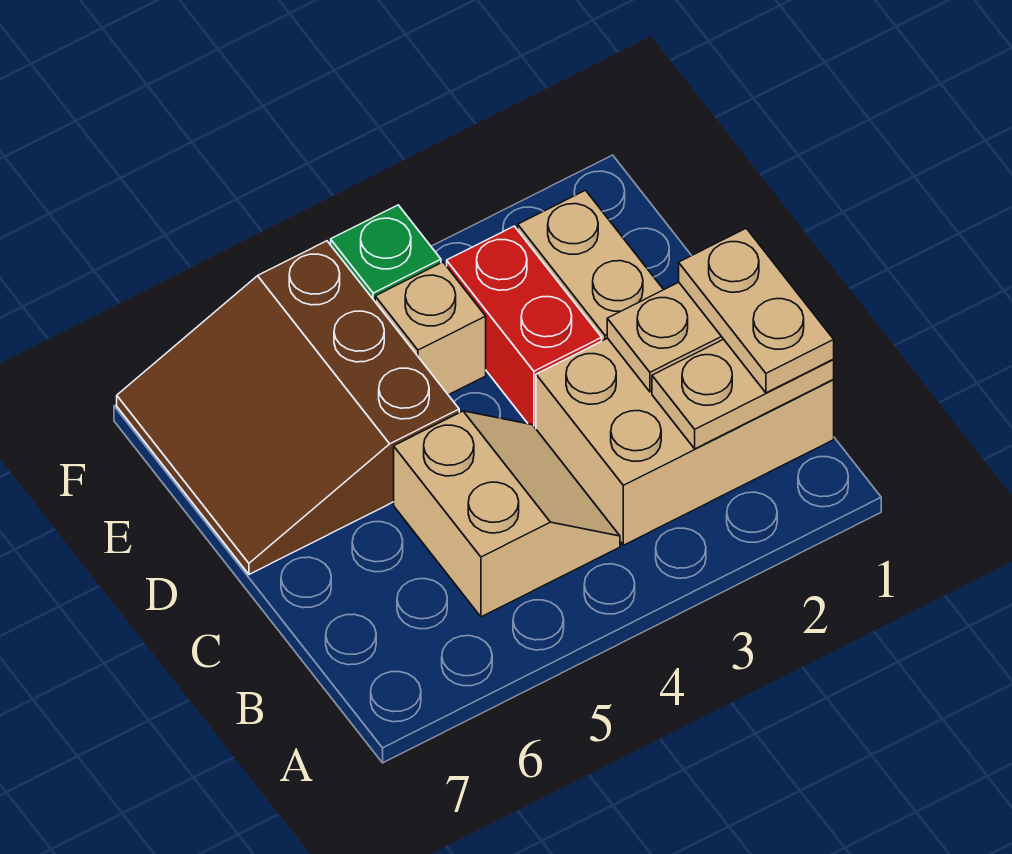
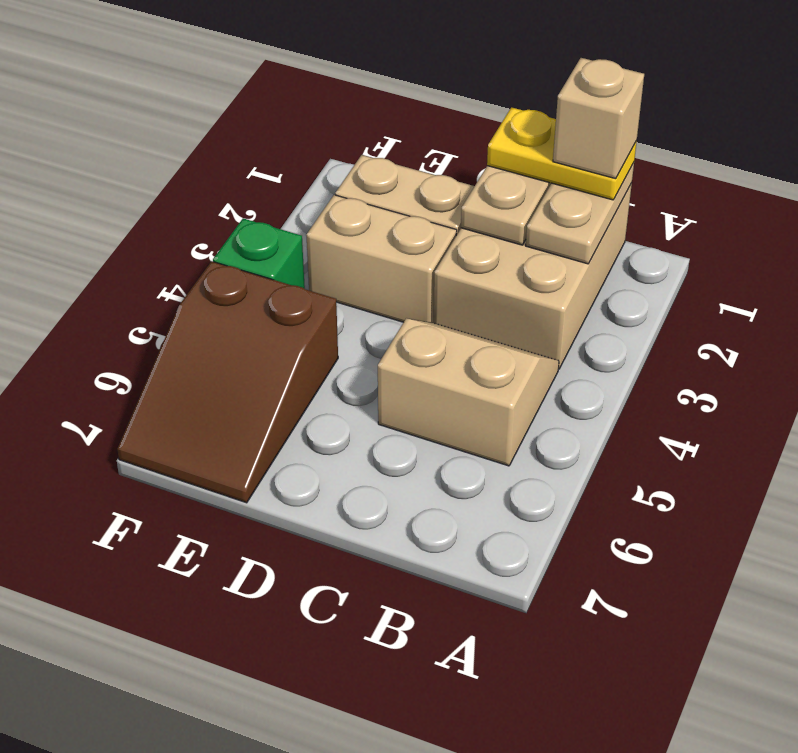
tan 1x2 plate [679,228,834,393] -> yellow 1x2 plate [487,107,637,200]
red 1x2 brick [447,226,602,428] -> tan 1x2 brick [306,195,457,323]
brown 3x3 slope [117,241,459,574] -> brown 2x3 slope [117,261,338,503]
tan 1x1 brick [375,262,486,395] -> tan 1x1 brick moved to [553,58,644,179]

